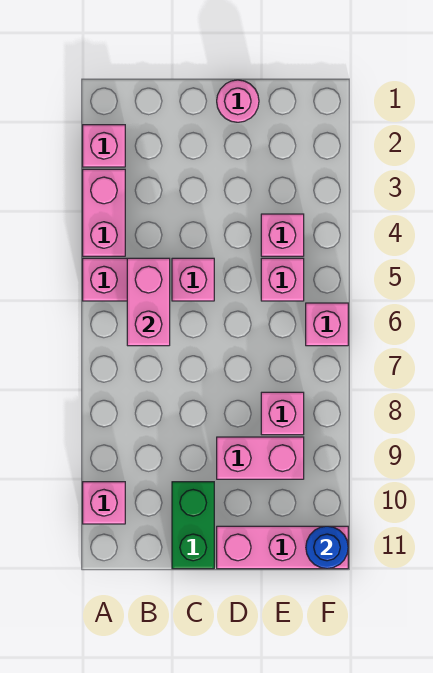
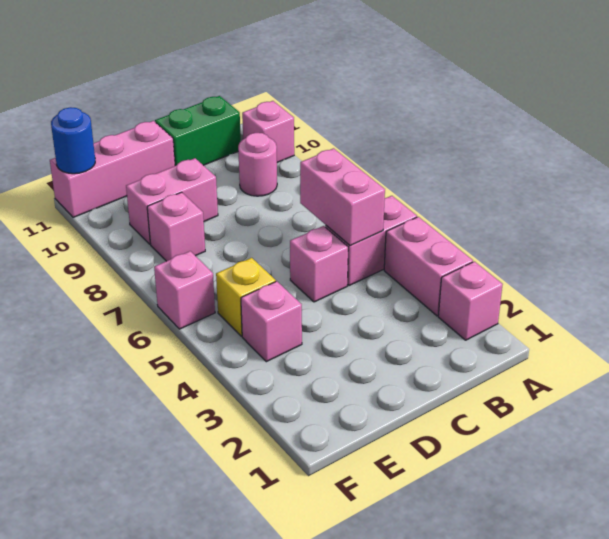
green 1x2 brick [172,482,214,569] -> green 1x2 brick turned to [155,96,241,166]
pink 1x1 round brick [217,80,259,122] -> pink 1x1 round brick moved to [238,133,277,196]
pink 1x1 brick [261,258,304,301] -> yellow 1x1 brick [216,258,276,336]

